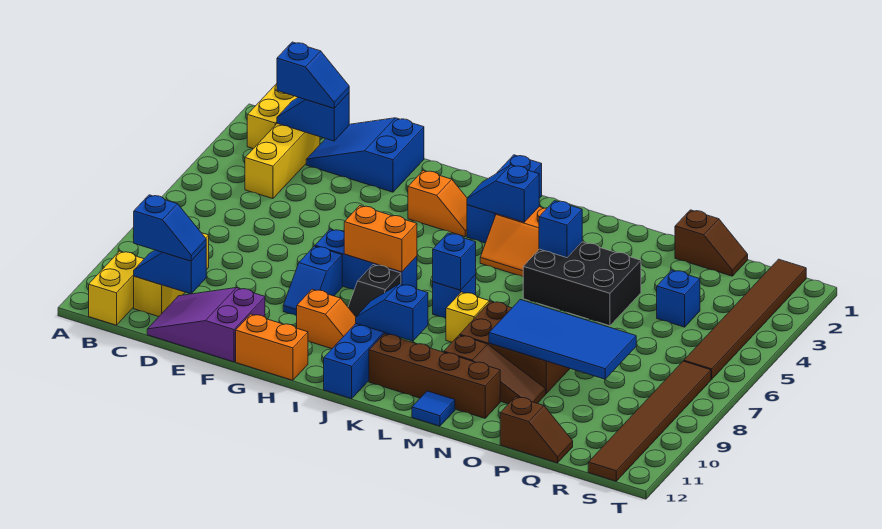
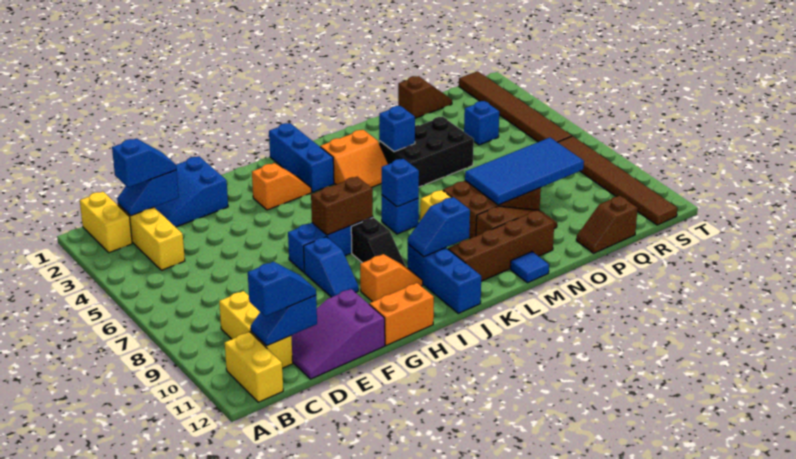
orange 1x2 brick [344,206,417,272] -> brown 1x2 brick [311,177,373,235]
blue 1x2 slope [467,165,539,222] -> none
brown 1x2 slope [500,397,573,463] -> brown 1x2 slope turned to [576,196,638,253]

